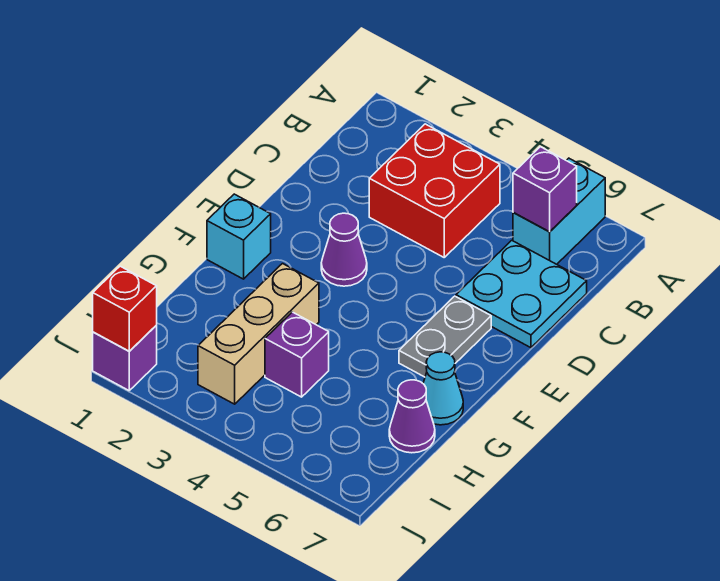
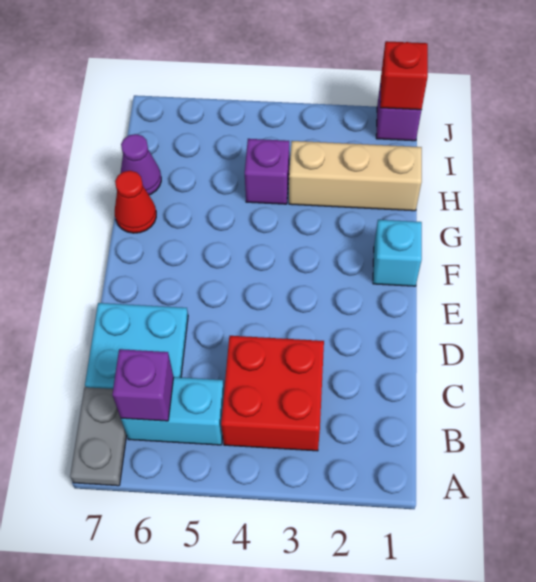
cyan 1x2 brick [513,158,605,264] -> cyan 1x2 brick turned to [121,377,224,445]
purple 1x1 cone [321,213,367,286] -> none
grey 1x2 plate [399,296,491,377] -> grey 1x2 plate moved to [70,387,127,486]
tan 1x3 brick [198,264,319,404] -> tan 1x3 brick turned to [289,141,422,211]
cyan 1x1 cone [423,352,463,425] -> red 1x1 cone [115,171,156,233]

